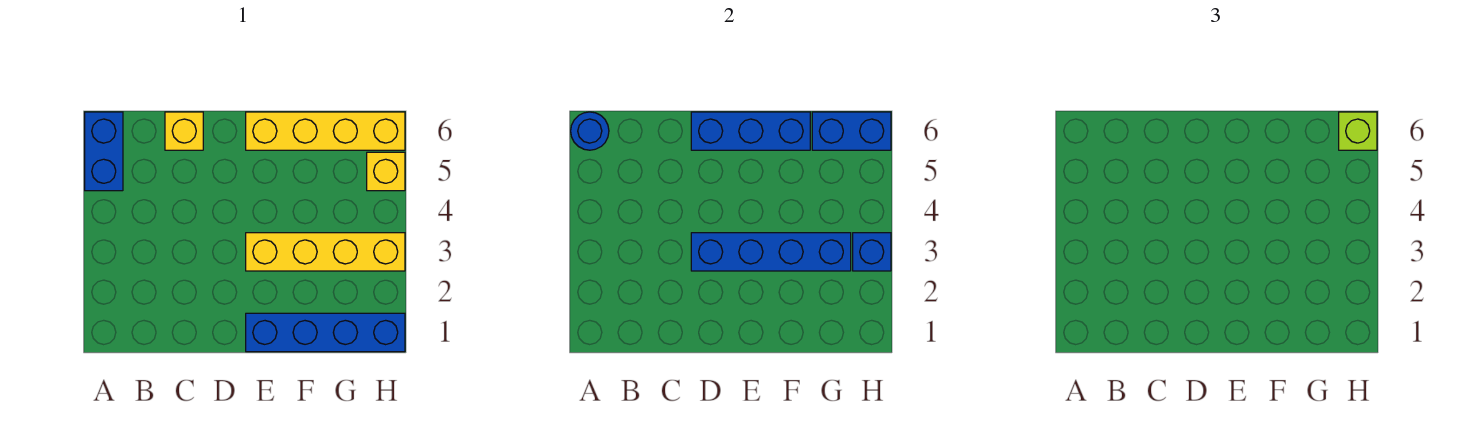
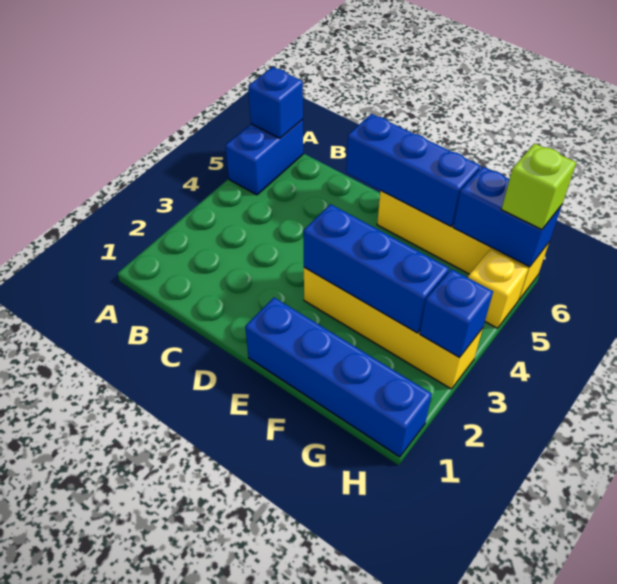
blue 1x1 round brick [571,112,609,150] -> blue 1x1 brick [248,67,303,138]
yellow 1x1 brick [165,112,203,150] -> none
blue 1x4 brick [691,233,851,271] -> blue 1x3 brick [303,204,449,333]

